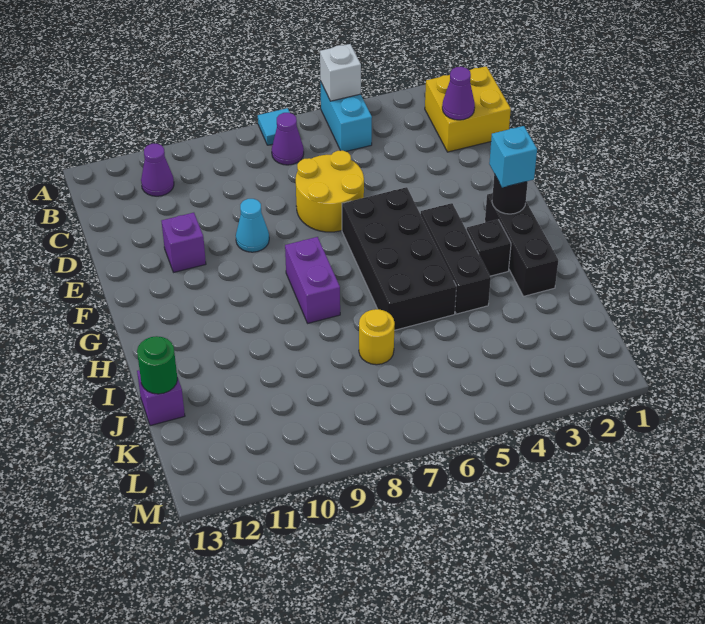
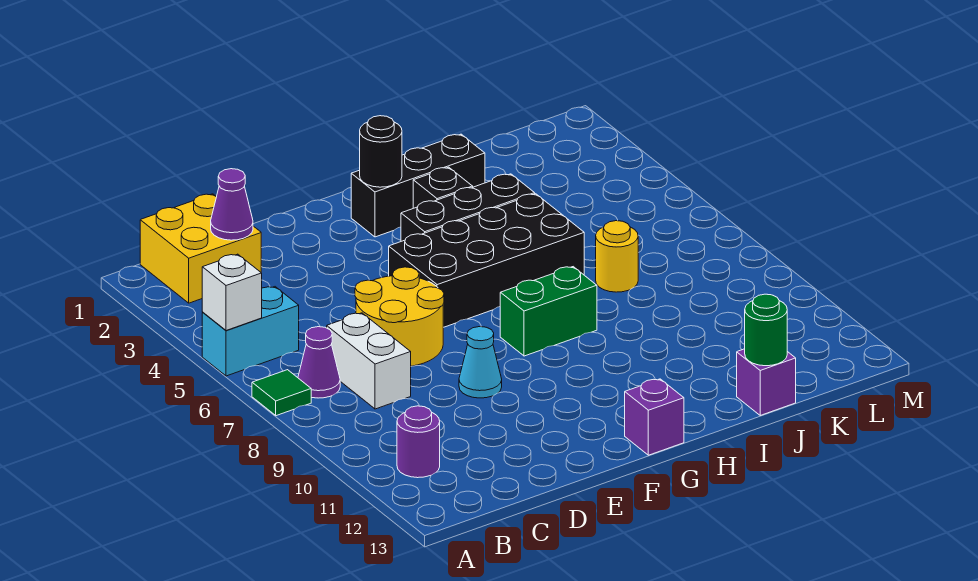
cyan 1x1 tile [258,108,290,145] -> green 1x1 tile [252,370,311,416]
purple 1x1 cone [141,144,174,196] -> purple 1x1 round brick [397,406,440,478]
none -> white 1x2 brick [327,313,411,409]
purple 1x1 brick [162,213,206,272] -> purple 1x1 brick moved to [625,379,684,455]
cyan 1x1 brick [489,126,537,187] -> none
purple 1x2 brick [285,237,340,323] -> green 1x2 brick [500,267,597,356]

